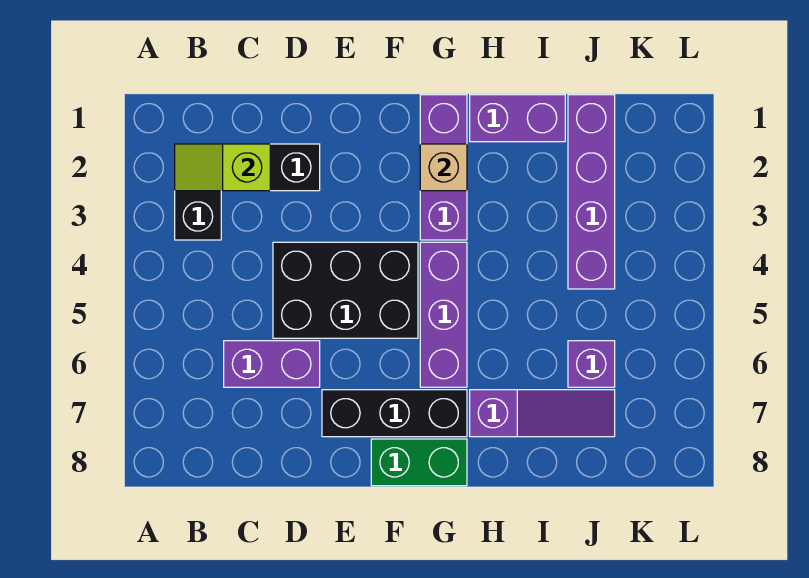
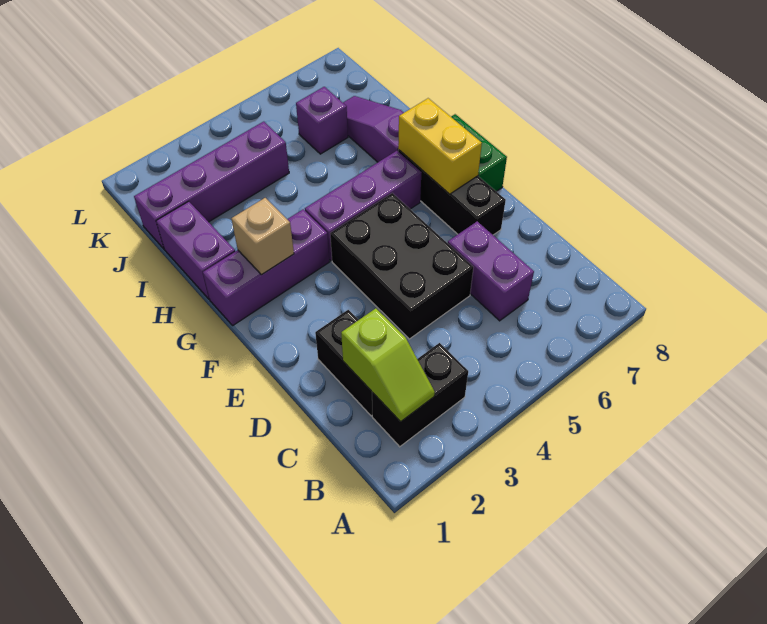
none -> yellow 1x2 brick [398,98,482,194]

